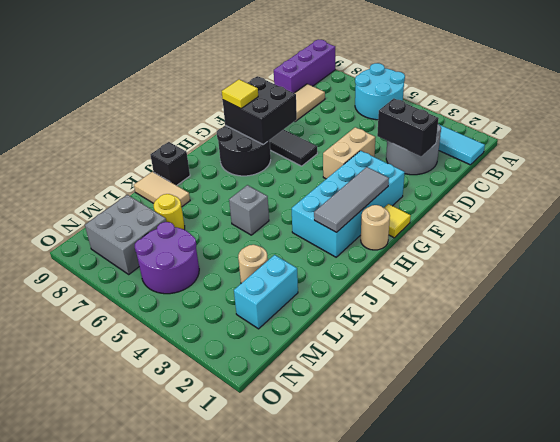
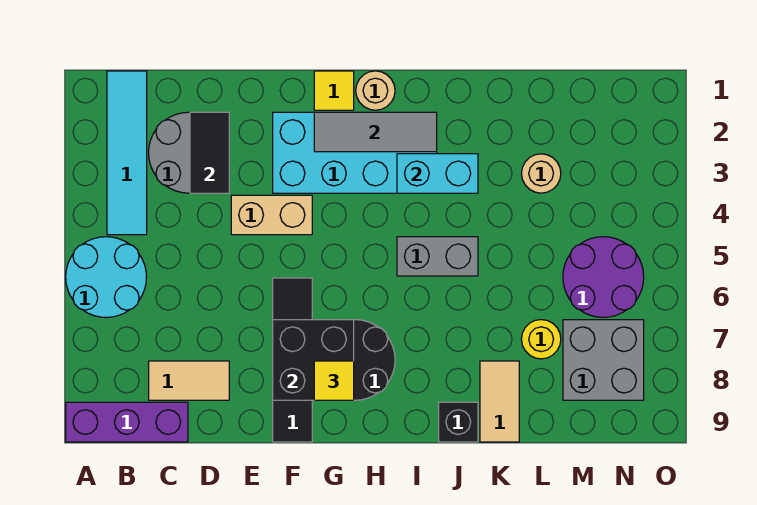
black 1x2 brick [377,99,439,156] -> black 1x2 tile [190,112,229,193]
grey 1x1 brick [229,185,269,235] -> grey 1x2 brick [397,237,478,276]
cyan 1x2 brick [234,255,298,329] -> cyan 1x2 brick moved to [397,154,478,193]

